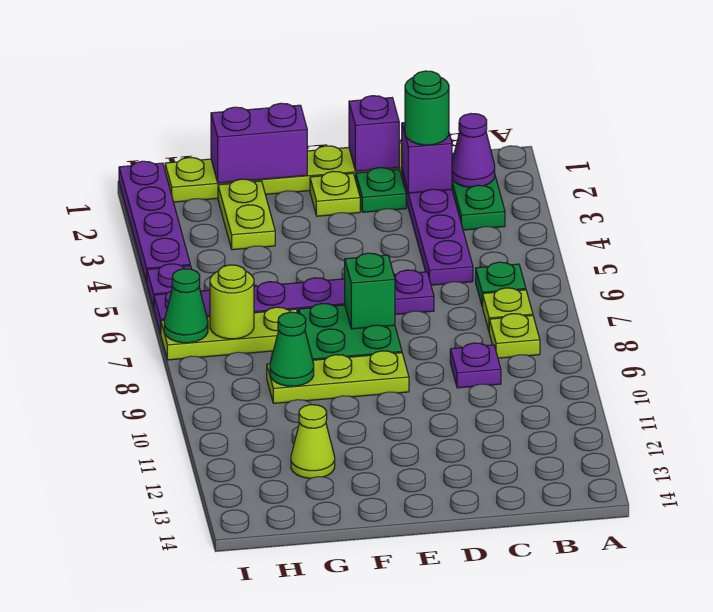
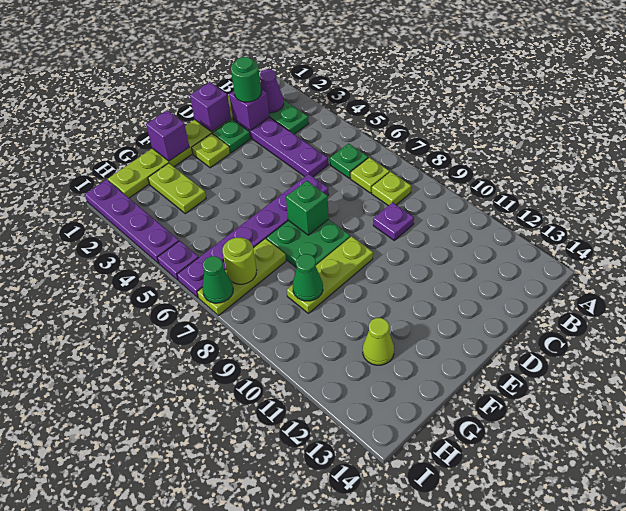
purple 1x2 brick [211,103,307,183] -> purple 1x1 brick [146,110,189,161]

